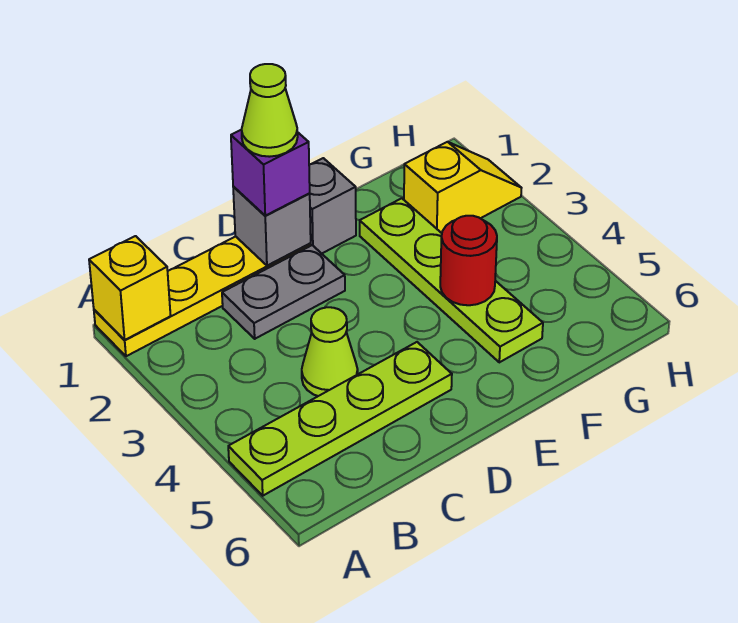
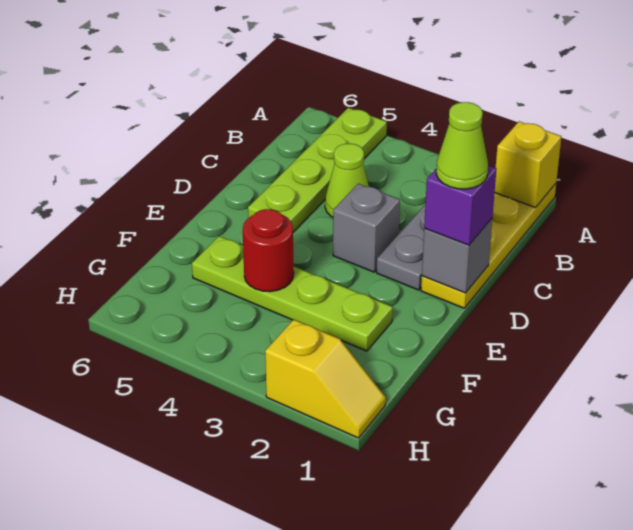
grey 1x1 brick [309,158,356,254] -> grey 1x1 brick moved to [333,184,400,272]
yellow 1x2 slope [404,142,521,233] -> yellow 1x2 slope turned to [265,320,386,438]

